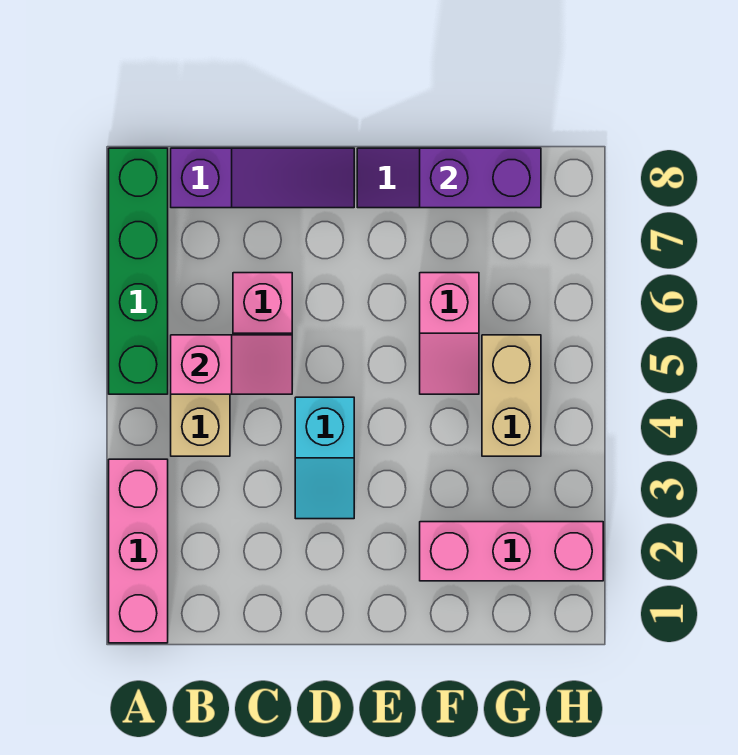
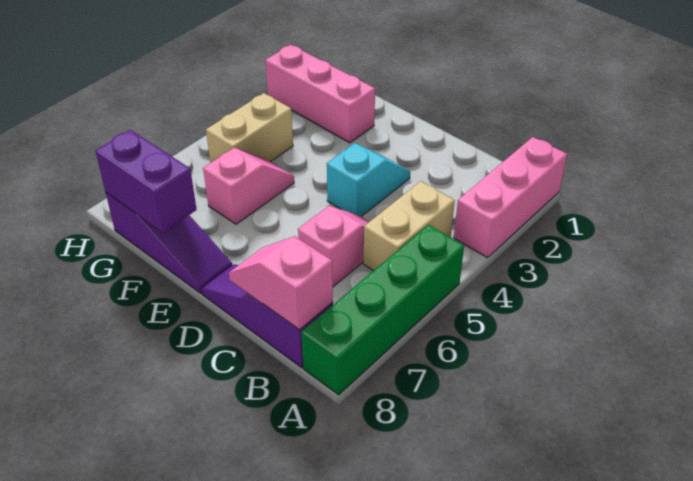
pink 1x2 slope [171,335,292,394] -> pink 1x2 slope moved to [229,236,333,330]

